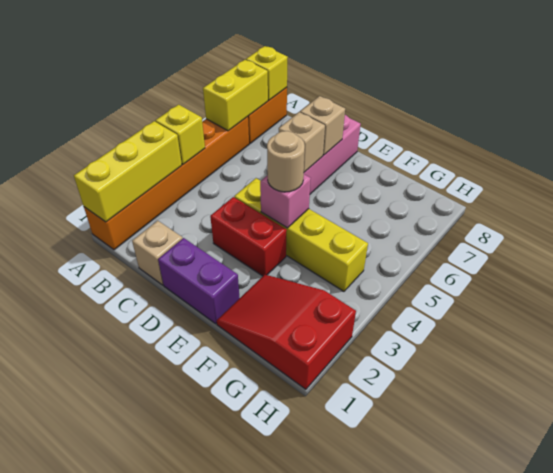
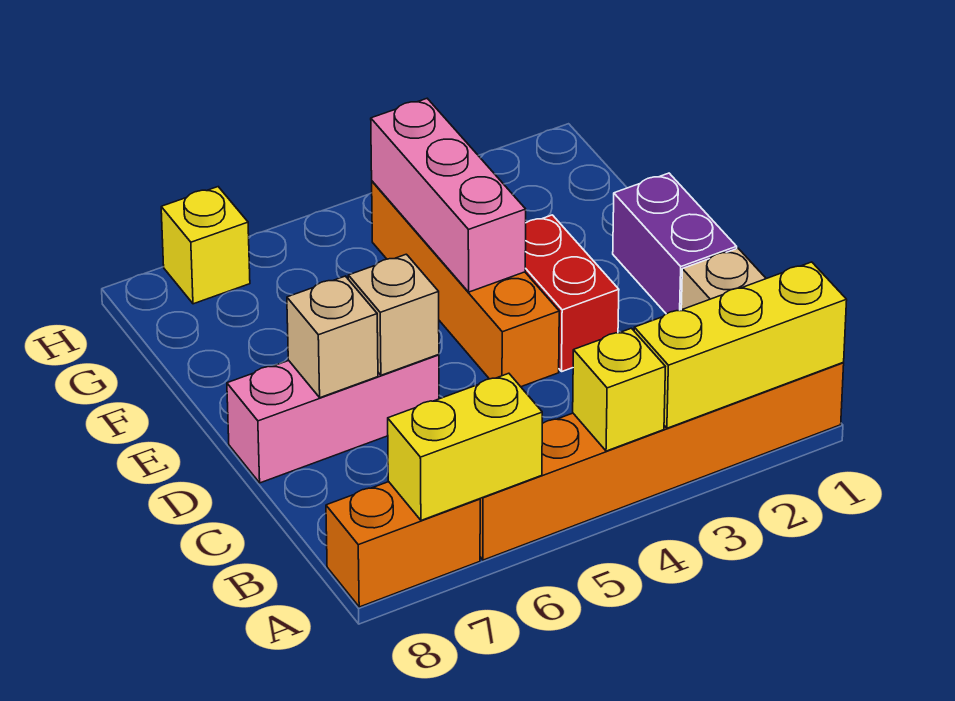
yellow 1x1 brick [246,46,288,100] -> yellow 1x1 brick moved to [161,187,250,304]
yellow 1x4 brick [234,178,368,291] -> orange 1x4 brick [372,181,559,387]
pink 1x1 brick [260,174,311,228] -> pink 1x3 brick [371,99,526,292]
tan 1x1 round brick [267,131,305,192] -> none
red 2x3 slope [217,275,356,389] -> none

